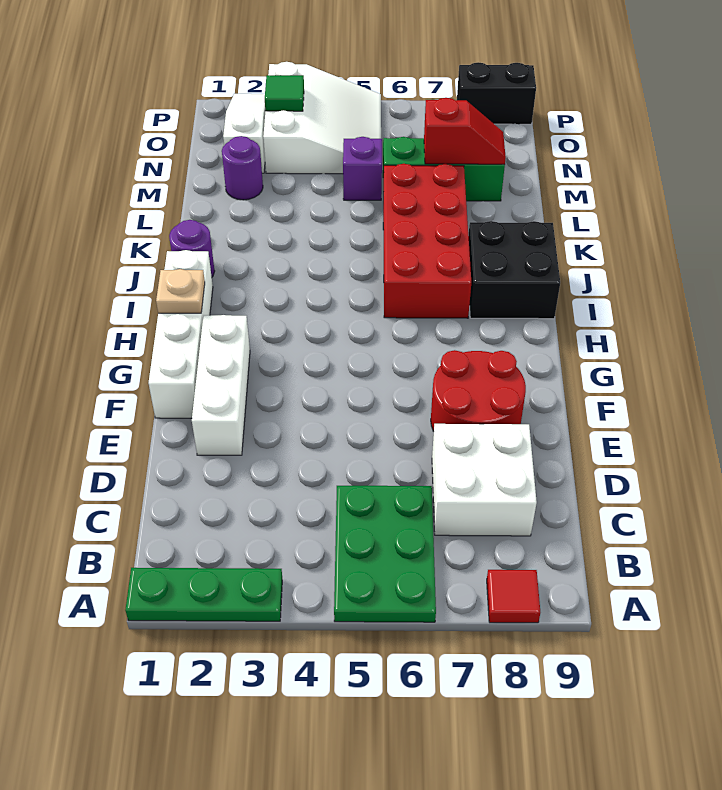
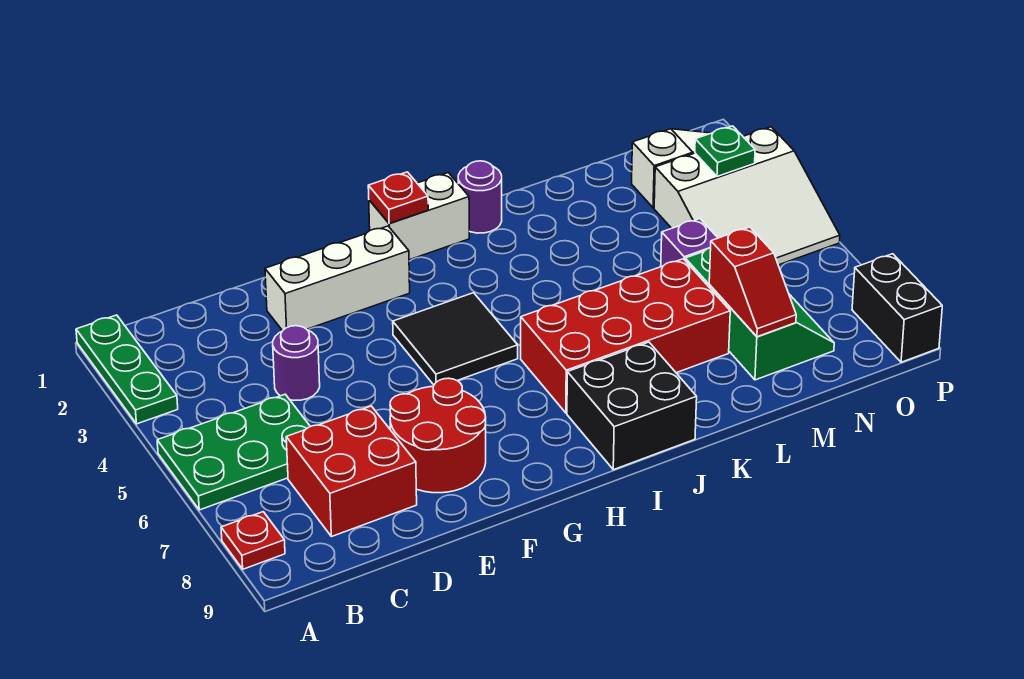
red 1x1 tile [487,570,540,623] -> red 1x1 plate [221,512,285,569]
white 2x2 brick [432,424,537,536] -> red 2x2 brick [286,406,417,537]
white 1x4 brick [149,250,213,418] -> white 1x2 brick [369,173,469,260]
none -> black 2x2 tile [393,293,518,385]
tan 1x1 plate [156,269,205,313] -> red 1x1 plate [368,172,428,223]
purple 1x1 round brick [222,136,263,200] -> purple 1x1 round brick moved to [273,326,320,400]
green 1x1 tile [265,75,304,111] -> green 1x1 plate [695,126,755,176]

